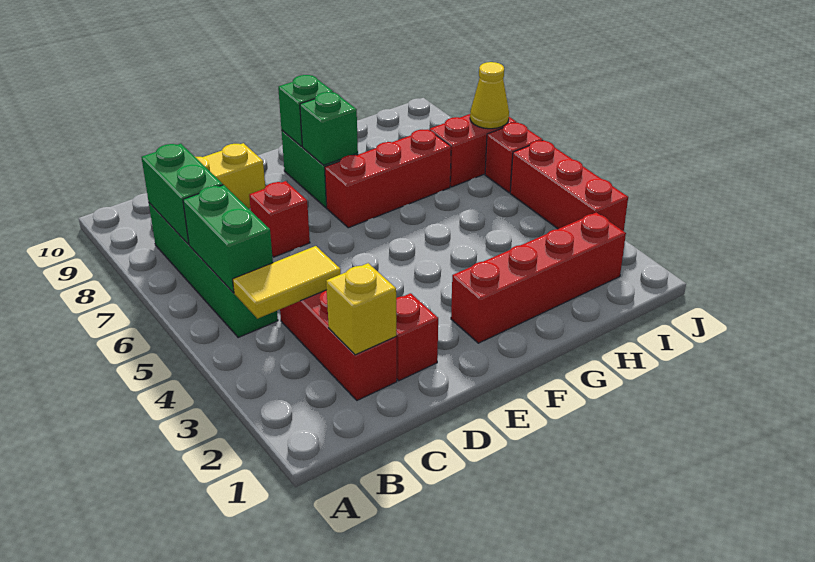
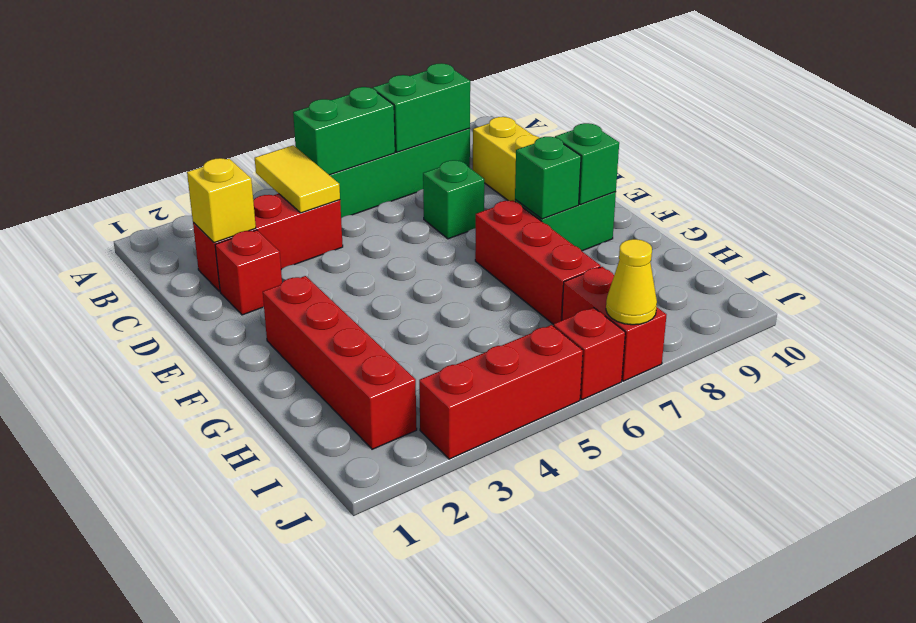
red 1x1 brick [249,181,310,257] -> green 1x1 brick [423,160,484,239]

